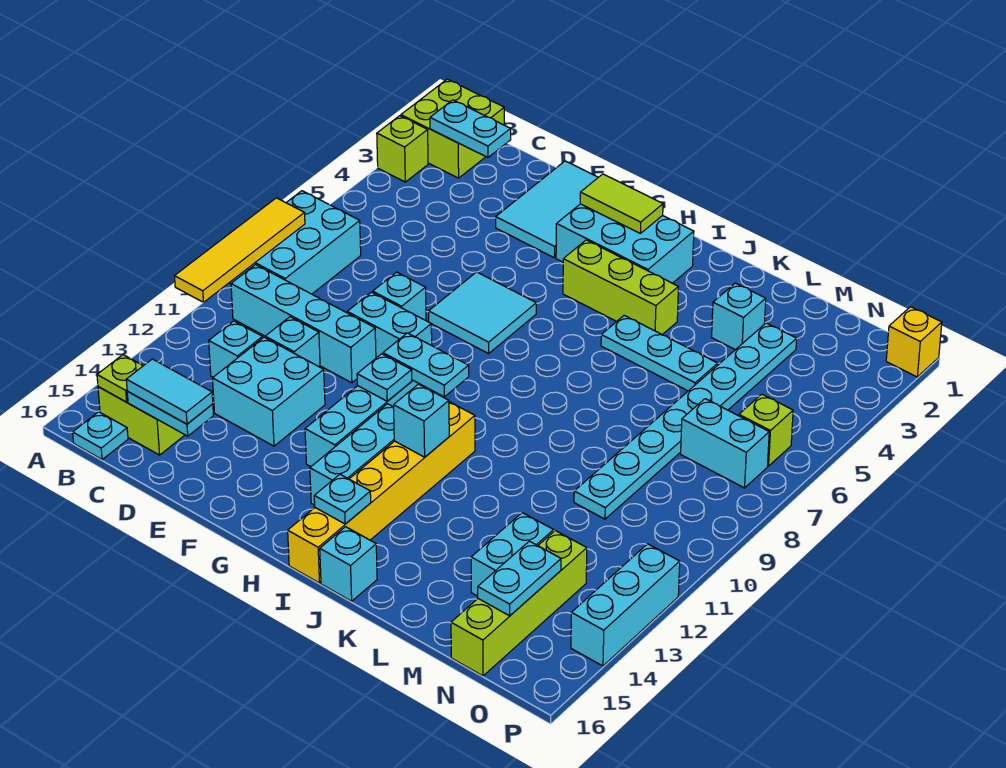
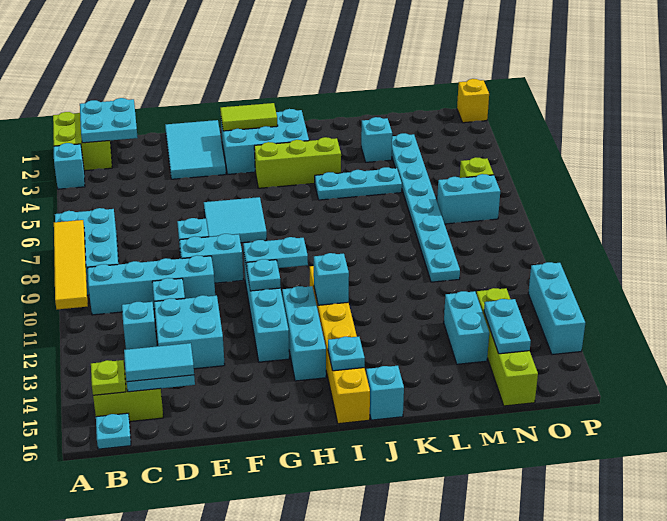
lime 1x1 brick [377,116,428,182] -> cyan 1x1 brick [54,143,85,189]
cyan 1x2 plate [430,100,511,157] -> cyan 2x2 plate [80,98,138,143]

